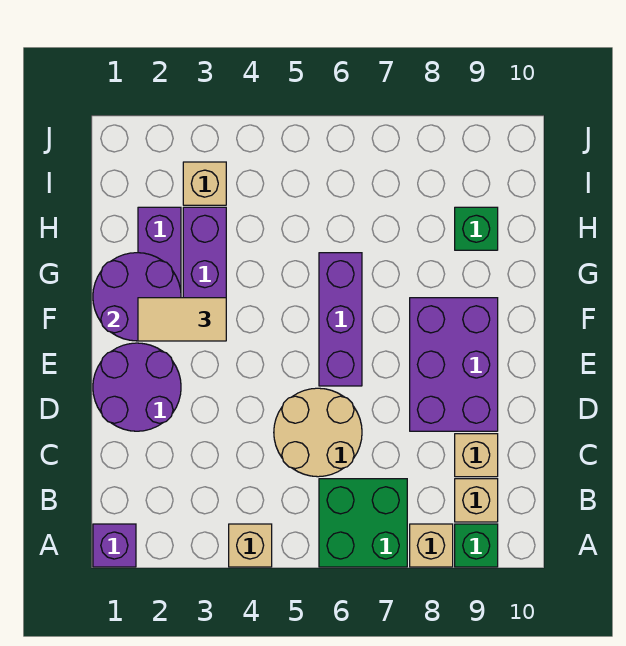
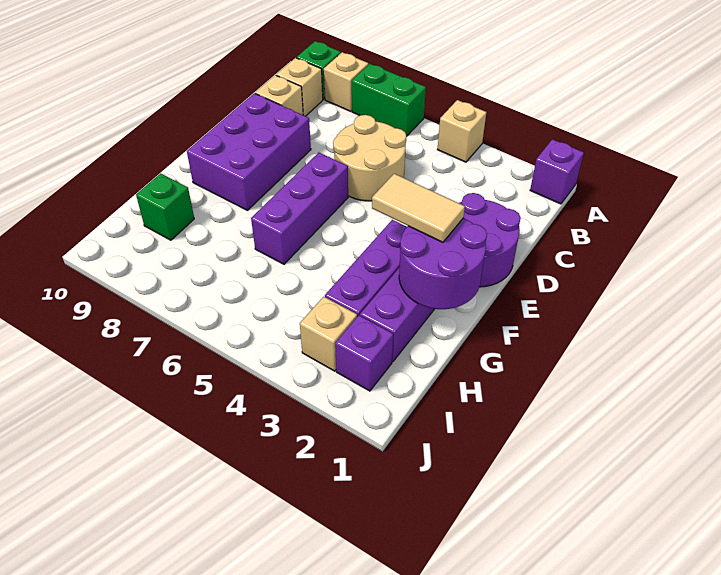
green 2x2 brick [319,479,407,567] -> green 1x2 brick [352,64,426,136]
none -> purple 1x1 brick [335,315,393,391]

